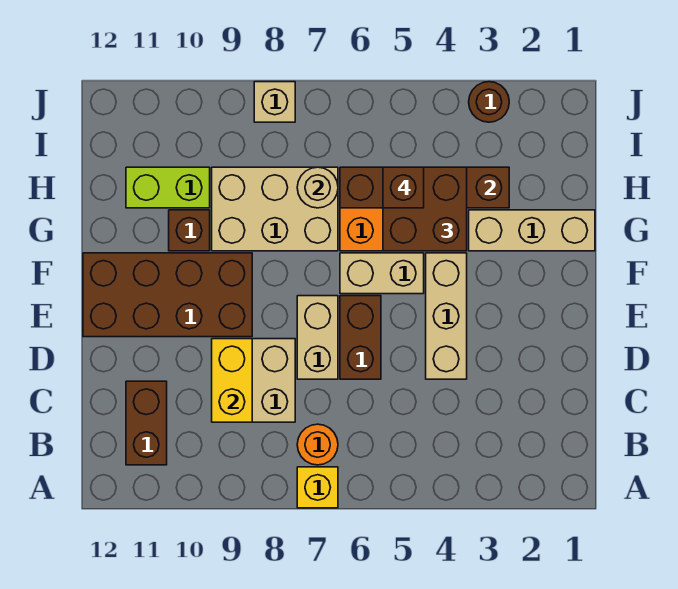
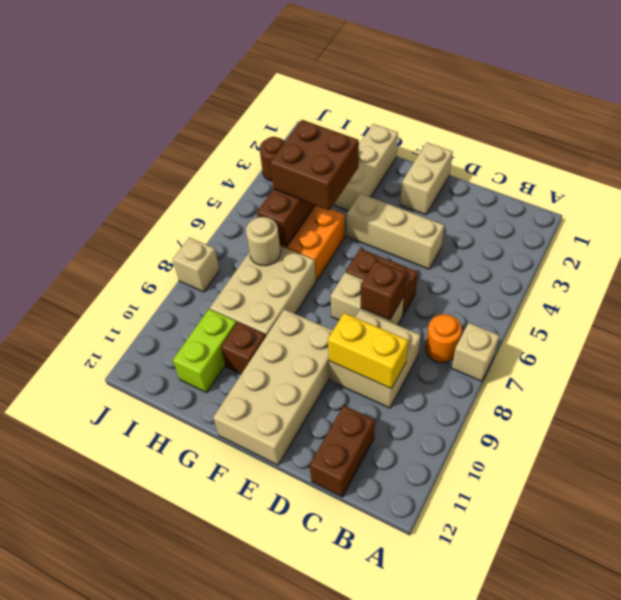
yellow 1x1 brick [297,467,338,508] -> tan 1x1 brick [452,323,499,381]
brown 1x2 brick [126,381,167,465] -> brown 1x2 brick turned to [310,405,375,497]
brown 2x4 brick [83,253,252,337] -> tan 2x4 brick [213,309,333,465]
tan 1x2 brick [340,253,424,294] -> tan 1x2 brick moved to [400,143,453,215]
brown 1x1 brick [383,167,424,208] -> brown 1x1 brick moved to [361,261,406,320]

